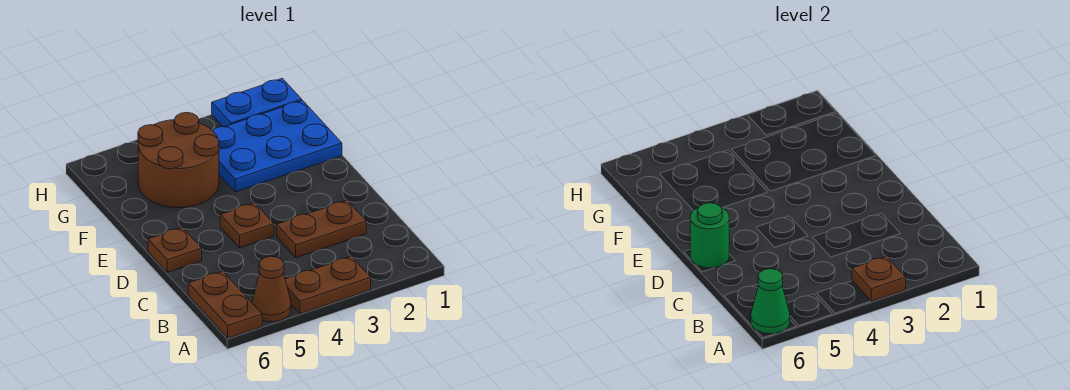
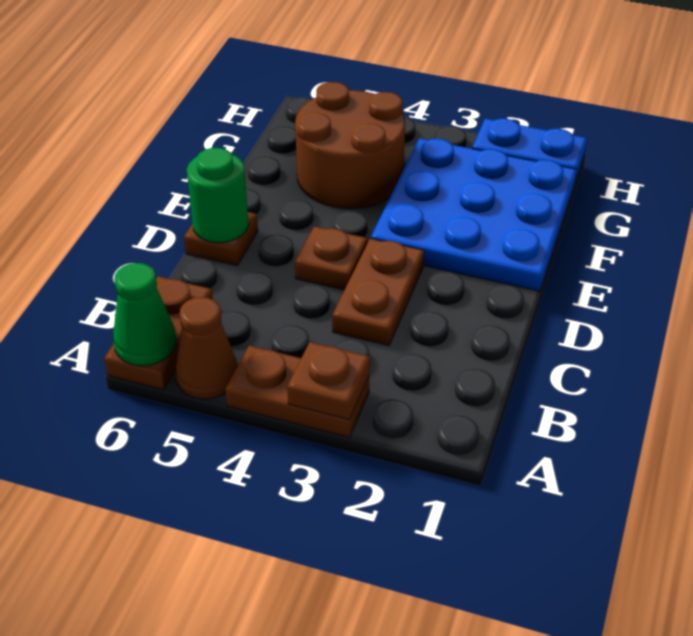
brown 1x2 plate [277,200,366,258] -> brown 1x2 plate turned to [332,239,424,346]
blue 2x3 plate [212,100,342,192] -> blue 3x3 plate [371,138,577,291]

